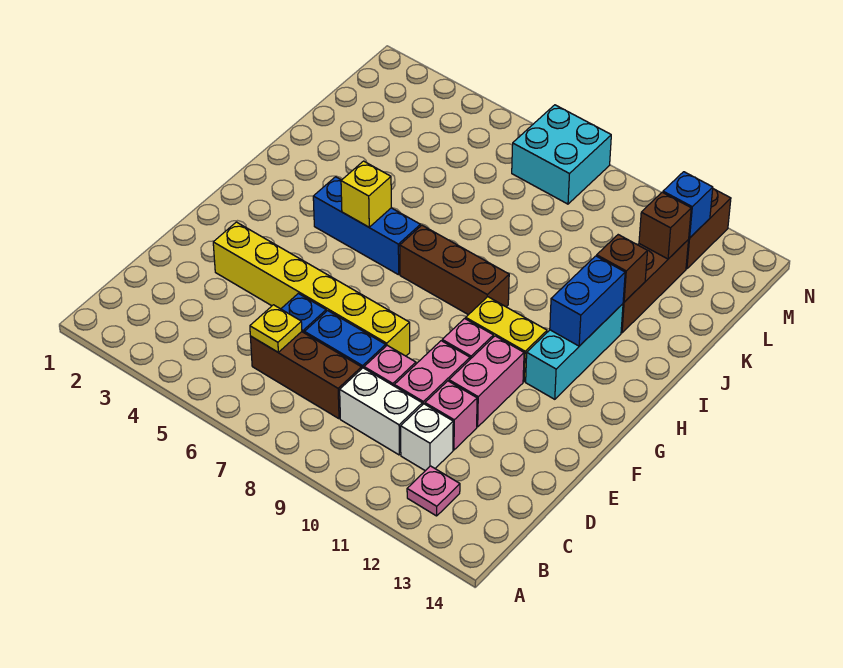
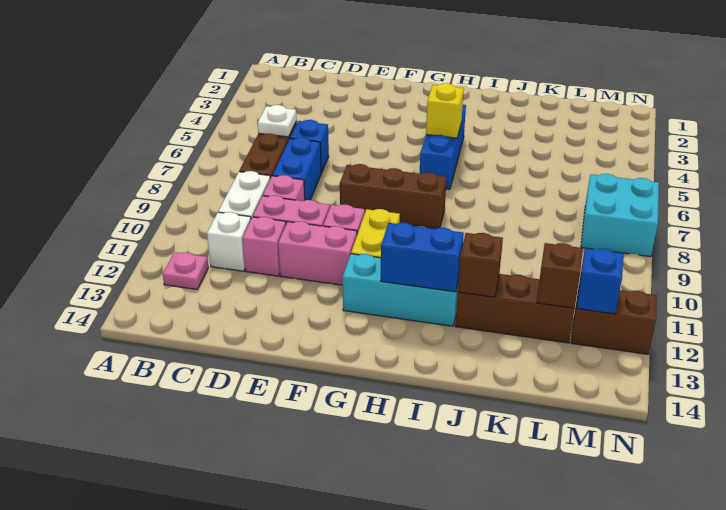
yellow 1x1 plate [250,305,302,352] -> white 1x1 plate [258,105,297,137]
yellow 1x6 brick [213,222,410,356] -> none
brown 1x3 brick [400,225,509,315] -> brown 1x3 brick turned to [340,164,447,229]

